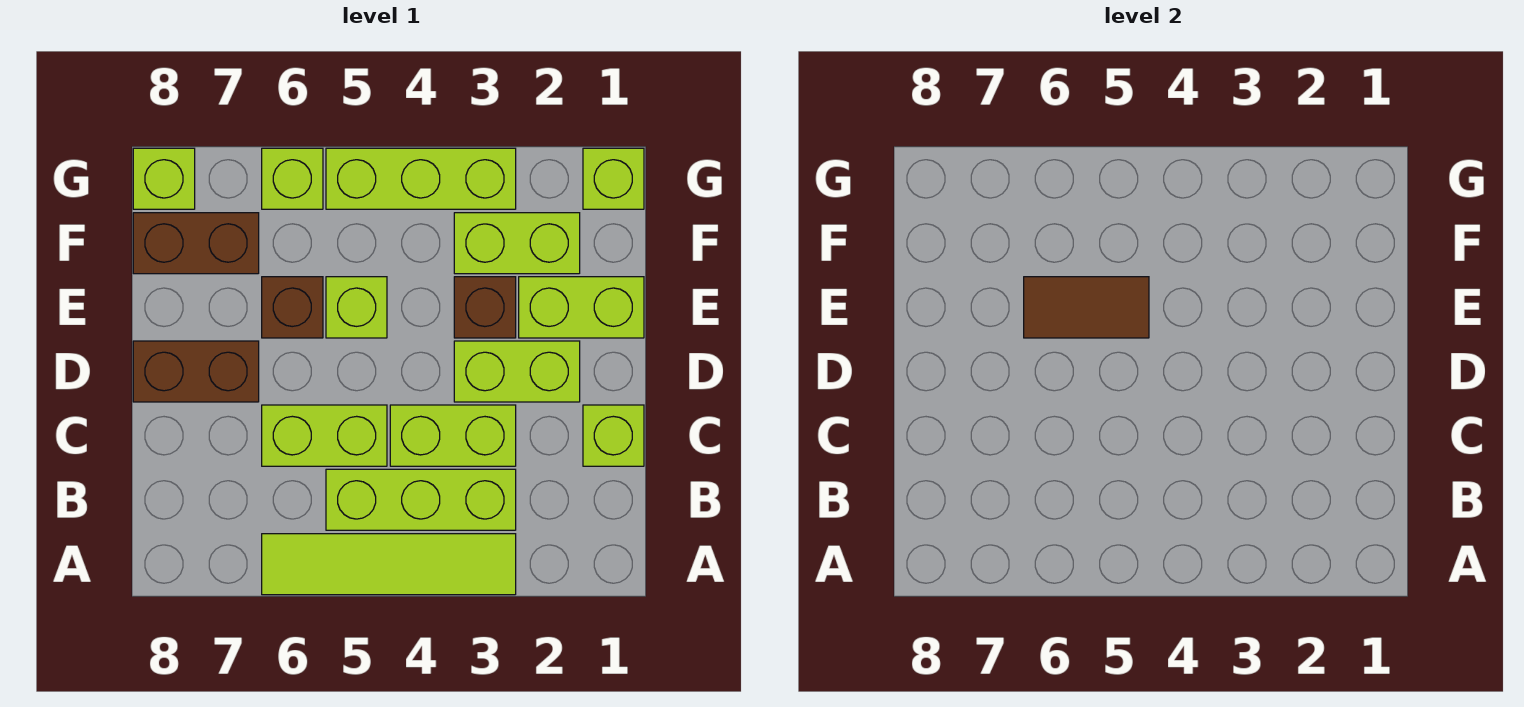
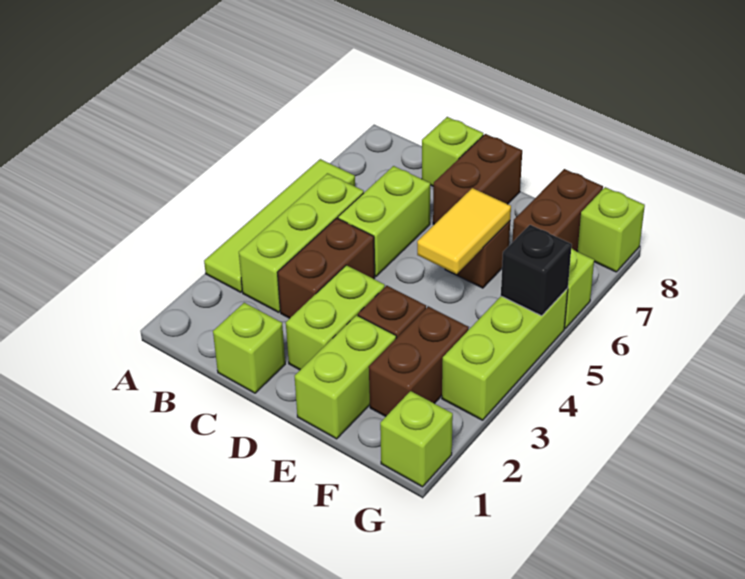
lime 1x2 brick [390,405,516,466] -> brown 1x2 brick [277,218,375,318]
lime 1x1 brick [326,277,387,338] -> lime 1x1 brick moved to [422,117,483,186]
brown 1x2 tile [1024,277,1149,338] -> yellow 1x2 tile [417,188,511,274]
lime 1x2 brick [454,213,580,274] -> brown 1x2 brick [369,307,469,416]
none -> black 1x1 brick [501,225,572,316]

